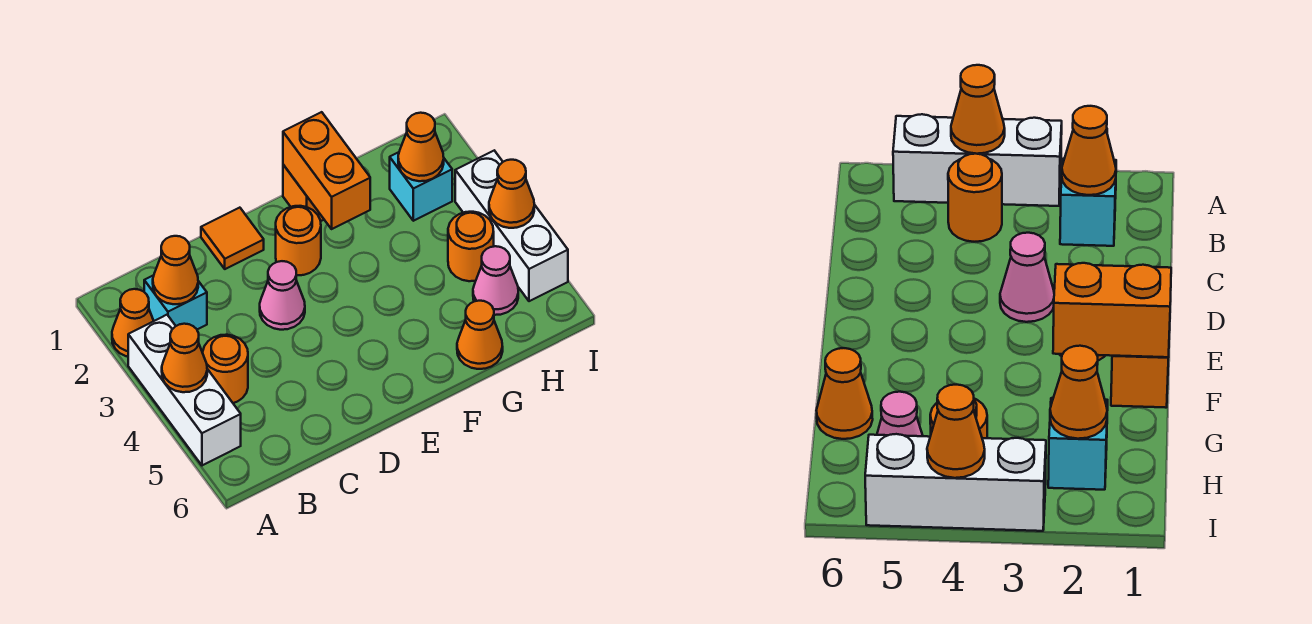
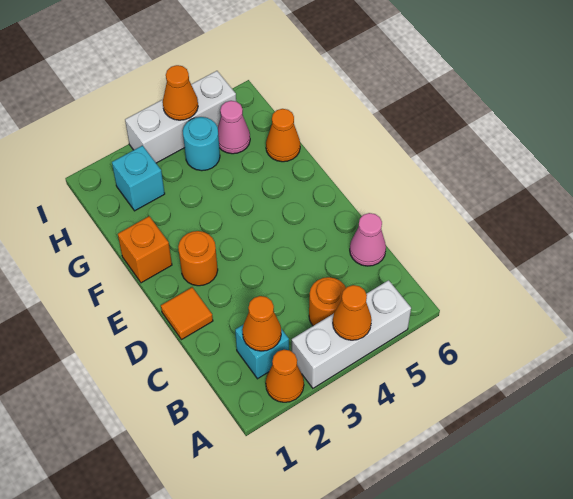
pink 1x1 cone [260,261,305,330] -> pink 1x1 cone moved to [350,213,386,266]
orange 1x2 brick [283,112,370,229] -> none
orange 1x1 cone [398,113,444,181] -> none
orange 1x1 round brick [448,212,494,281] -> cyan 1x1 round brick [183,117,220,171]

